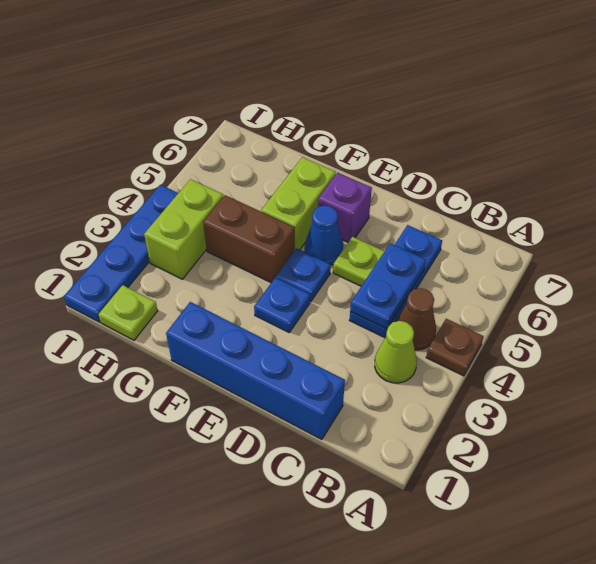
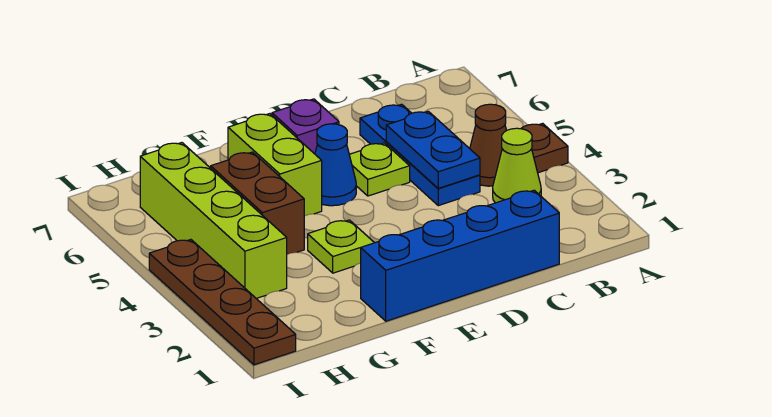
blue 1x1 plate [254,278,310,332] -> none
blue 1x1 plate [276,249,331,302] -> none
brown 1x2 brick [203,195,295,283] -> brown 1x2 brick turned to [211,152,304,254]
lime 1x1 plate [99,285,158,340] -> lime 1x1 plate moved to [308,220,374,273]
lime 1x2 brick [144,179,223,279] -> lime 1x4 brick [140,143,287,298]
blue 1x4 plate [64,185,178,322] -> brown 1x4 plate [149,240,296,365]

